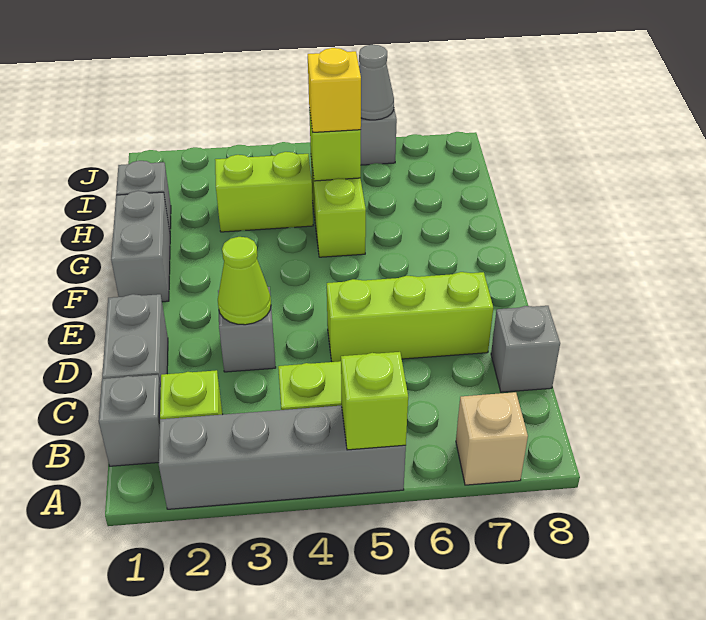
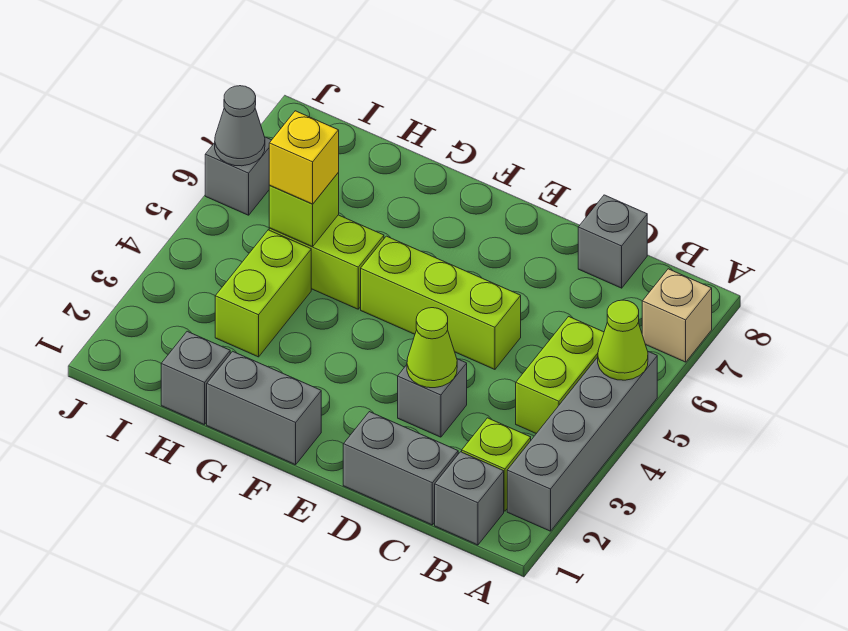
lime 1x1 brick [341,352,408,450] -> lime 1x1 cone [598,300,648,380]
lime 1x3 brick [327,272,493,362] -> lime 1x3 brick turned to [361,236,521,369]

